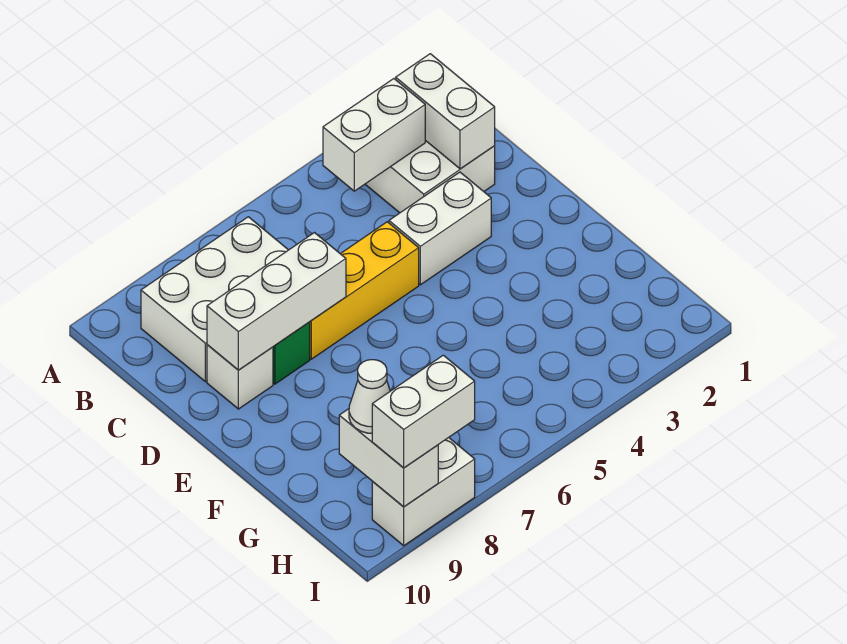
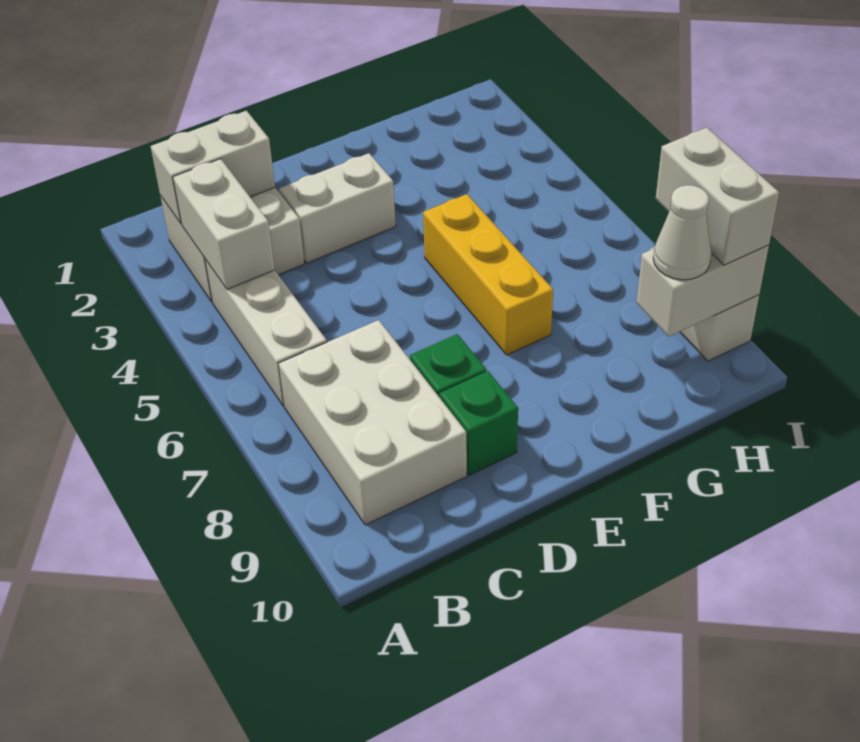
white 1x2 brick [389,172,491,285] -> white 1x2 brick turned to [279,153,396,263]
yellow 1x3 brick [310,222,419,359] -> yellow 1x3 brick moved to [423,194,553,355]
white 1x3 brick [207,233,346,370] -> white 1x3 brick moved to [205,259,327,406]
white 1x1 brick [207,345,273,409] -> green 1x1 brick [439,371,518,475]

